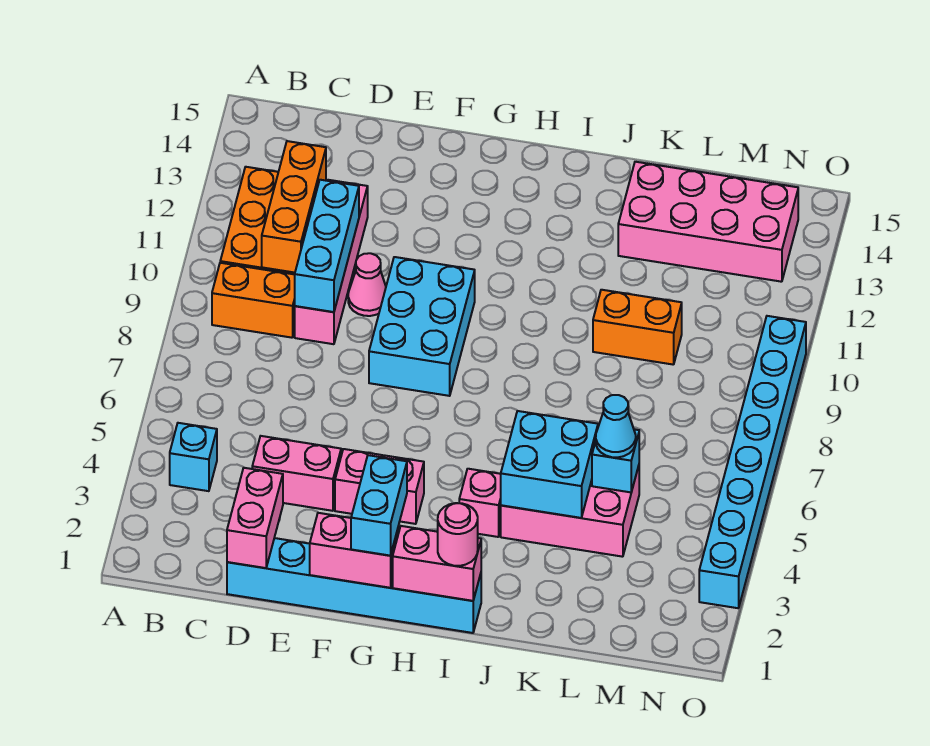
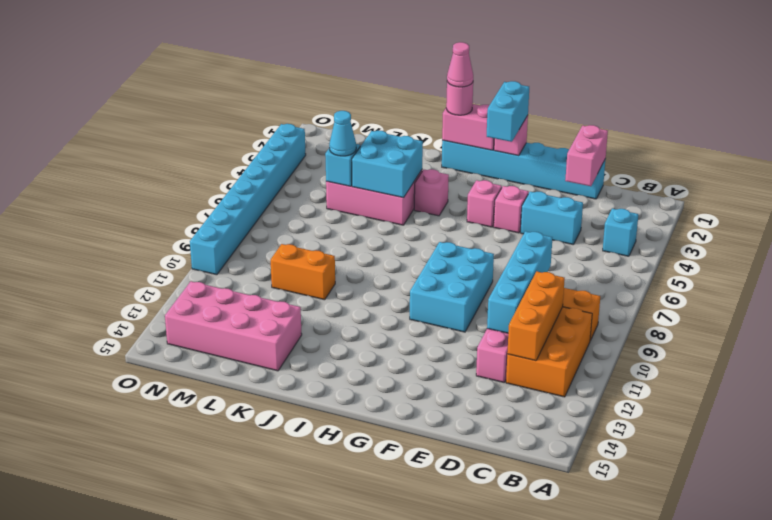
pink 1x2 brick [252,436,341,511] -> cyan 1x2 brick [521,192,583,245]
cyan 1x3 brick [295,180,359,312] -> cyan 1x4 brick [487,231,552,333]
pink 1x1 cone [348,253,386,316] -> pink 1x1 cone moved to [447,42,473,87]
pink 1x2 brick [310,513,399,588] -> pink 1x1 brick [494,115,528,156]

